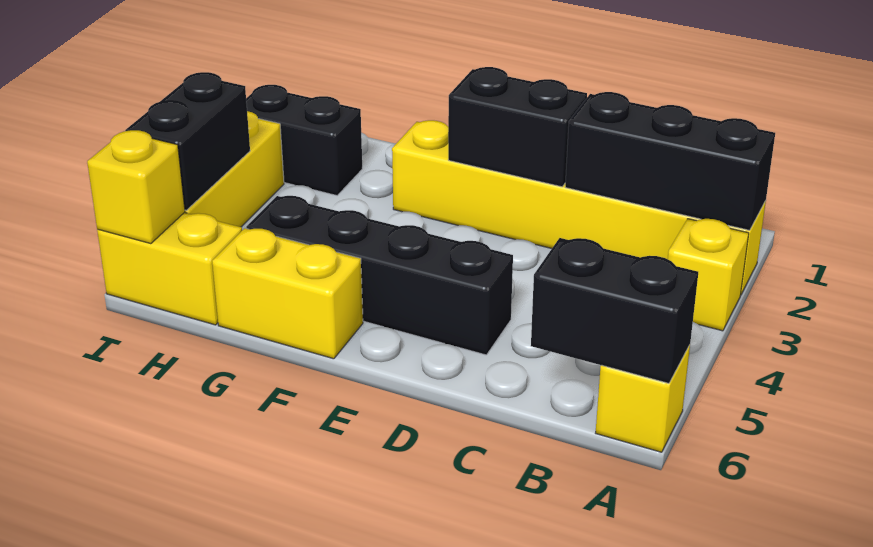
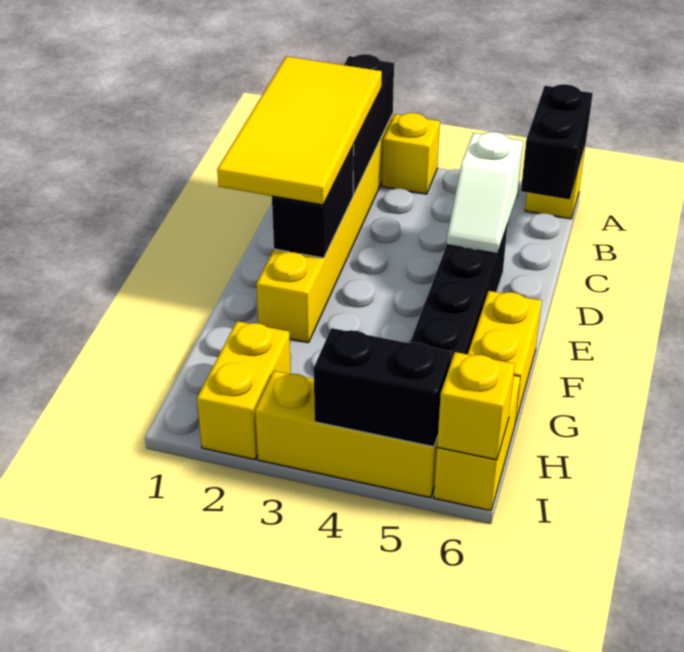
none -> yellow 2x4 tile [217,56,382,205]
none -> white 1x2 slope [447,132,523,254]
black 1x2 brick [246,85,362,195] -> yellow 1x2 brick [197,321,291,460]

